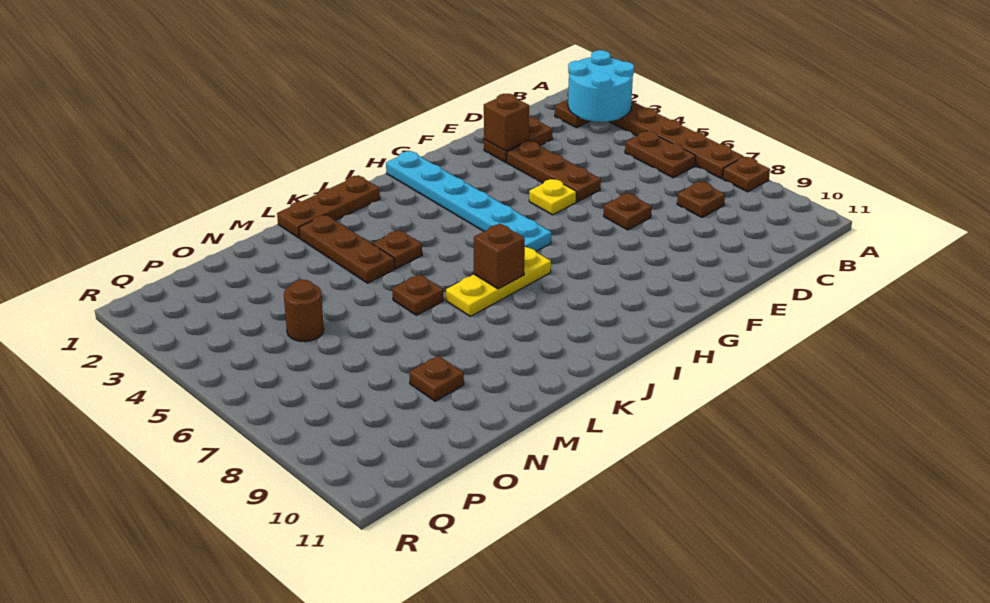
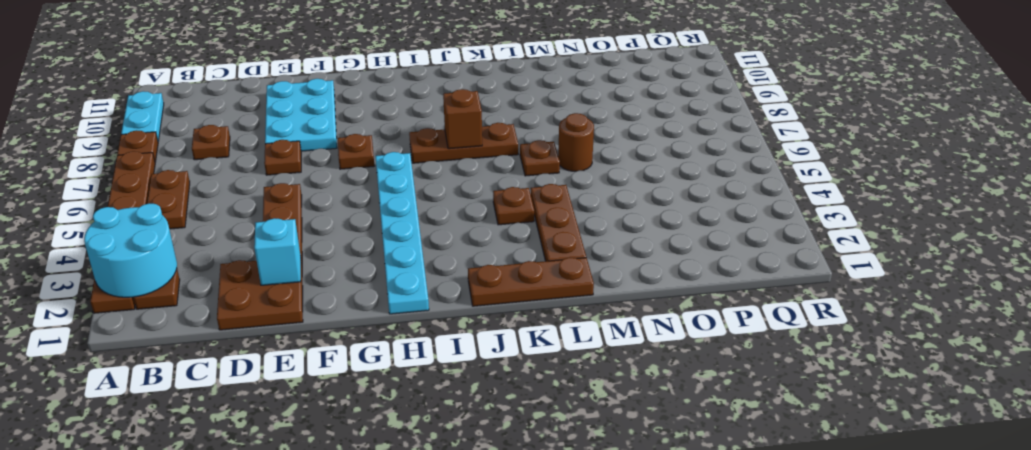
none -> cyan 1x2 plate [121,91,164,141]
brown 1x2 plate [484,117,553,162] -> brown 2x2 plate [217,260,303,330]
brown 1x1 brick [484,94,529,151] -> cyan 1x1 brick [254,218,301,285]
none -> cyan 2x3 plate [265,79,337,151]
yellow 1x1 plate [529,179,576,215] -> none
yellow 1x3 plate [446,246,551,316] -> brown 1x3 plate [409,123,518,163]
brown 1x1 plate [409,356,464,401] -> brown 1x1 plate moved to [338,134,374,169]
brown 1x1 round brick [284,280,324,342] -> brown 1x1 round brick moved to [558,113,594,171]

